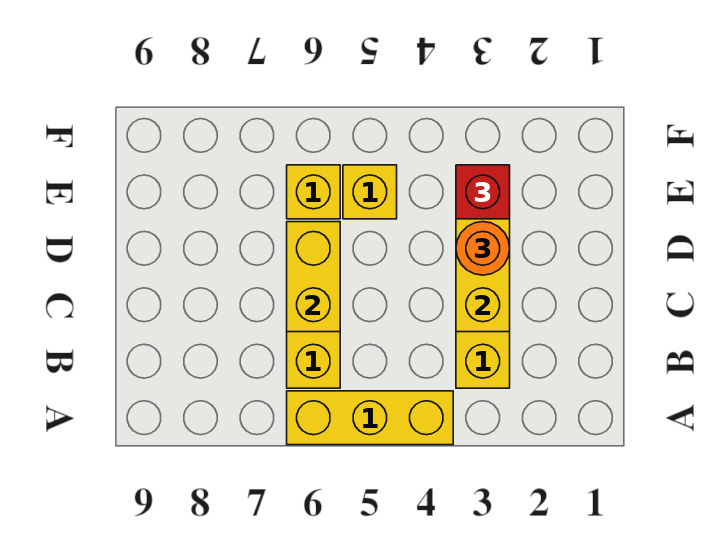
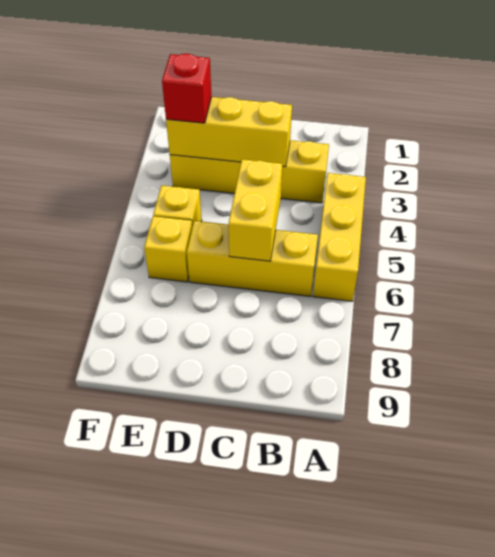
yellow 1x2 brick [287,222,340,332] -> yellow 1x2 brick turned to [229,159,283,261]
orange 1x1 round brick [456,222,510,275] -> none

